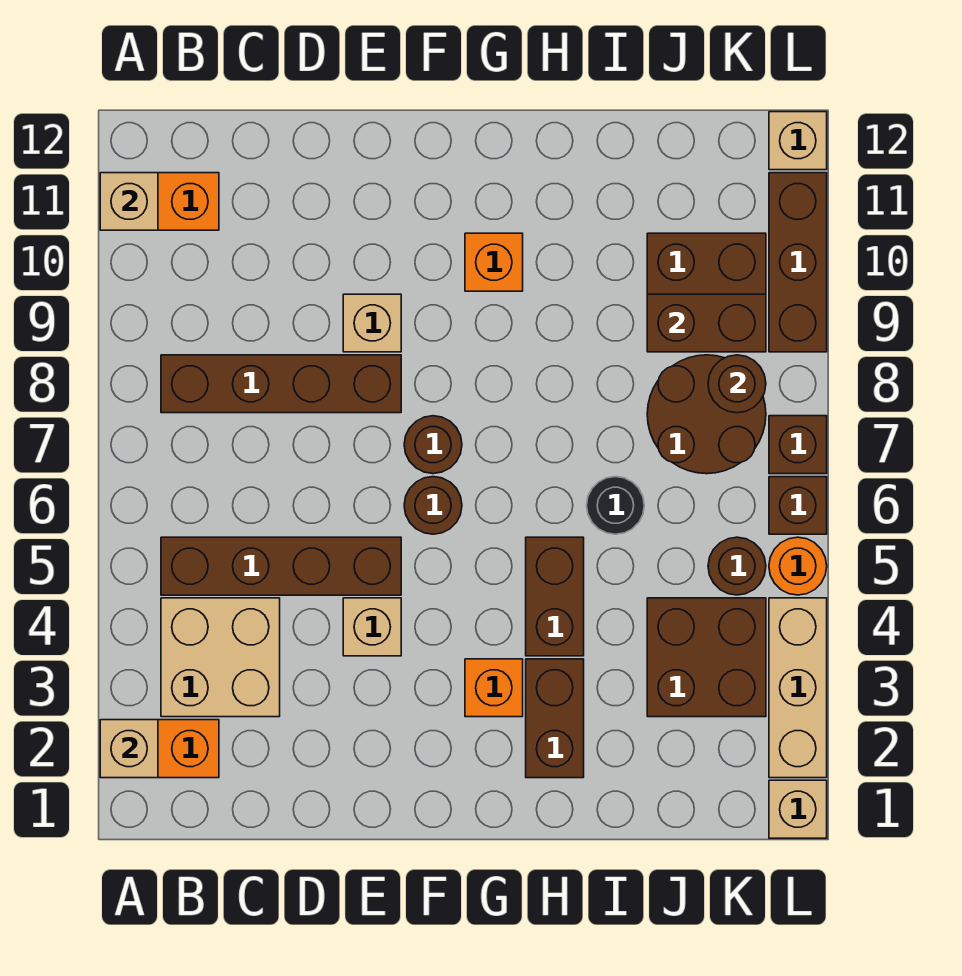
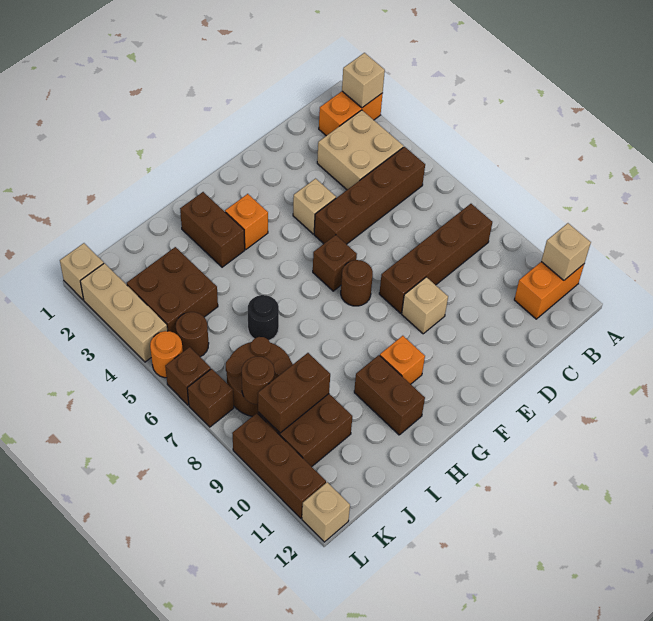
brown 1x1 round brick [404,477,462,534] -> brown 1x1 brick [313,235,357,291]
brown 1x2 brick [526,537,584,656] -> brown 1x2 brick moved to [354,355,425,435]

